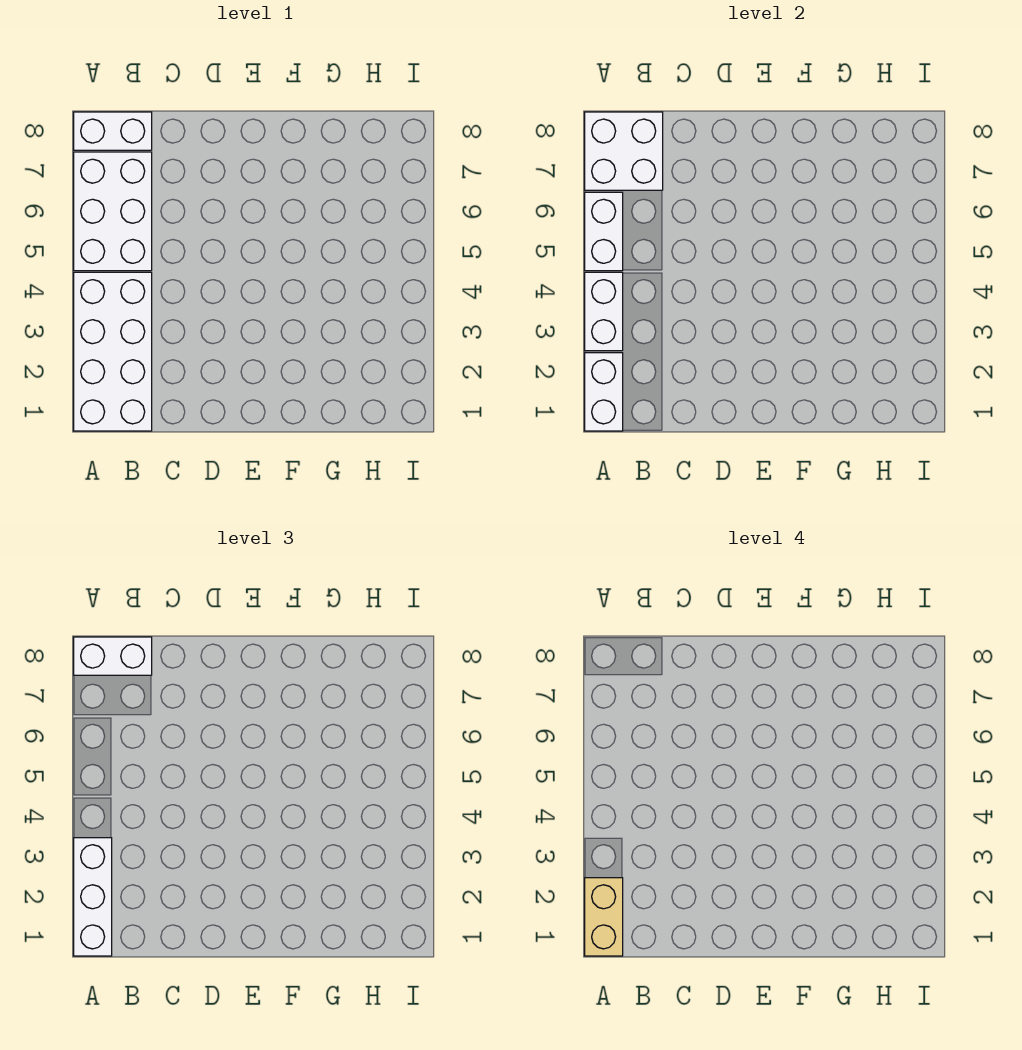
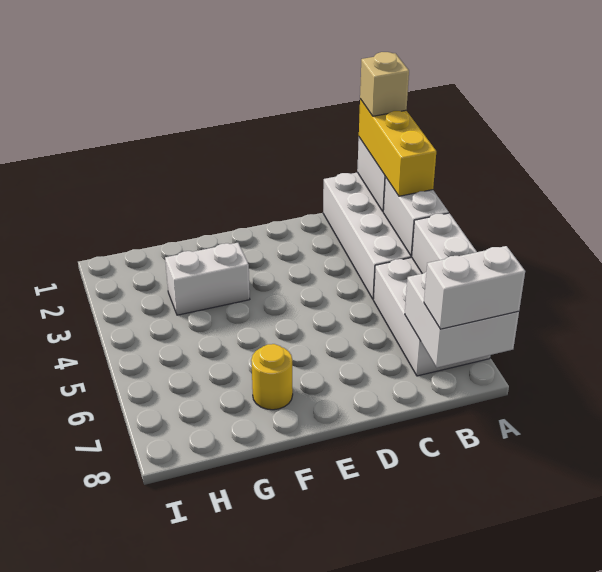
white 1x3 brick [74,838,112,956] -> yellow 1x3 brick [359,99,436,196]
tan 1x2 brick [585,878,623,956] -> tan 1x1 brick [360,52,409,116]
white 1x2 brick [74,112,152,150] -> white 1x2 brick moved to [165,243,250,315]
none -> yellow 1x1 round brick [251,344,293,410]

